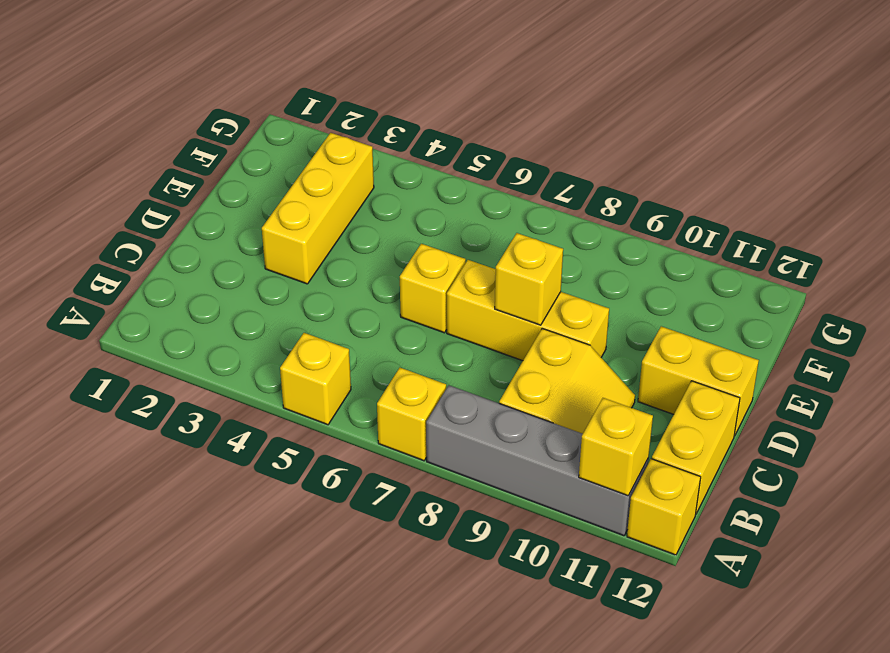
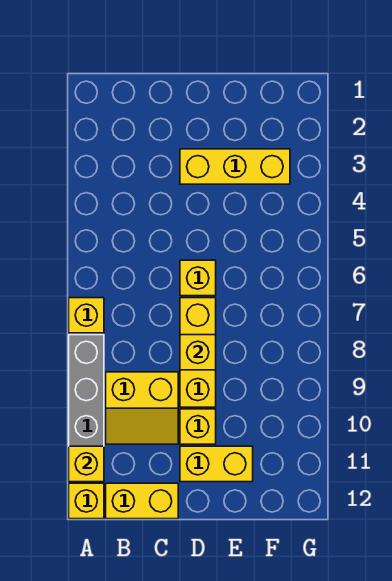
yellow 1x1 brick [280,333,351,425] -> yellow 1x1 brick moved to [180,409,216,444]
yellow 1x2 brick [638,326,759,436] -> yellow 1x2 brick turned to [180,446,253,482]

